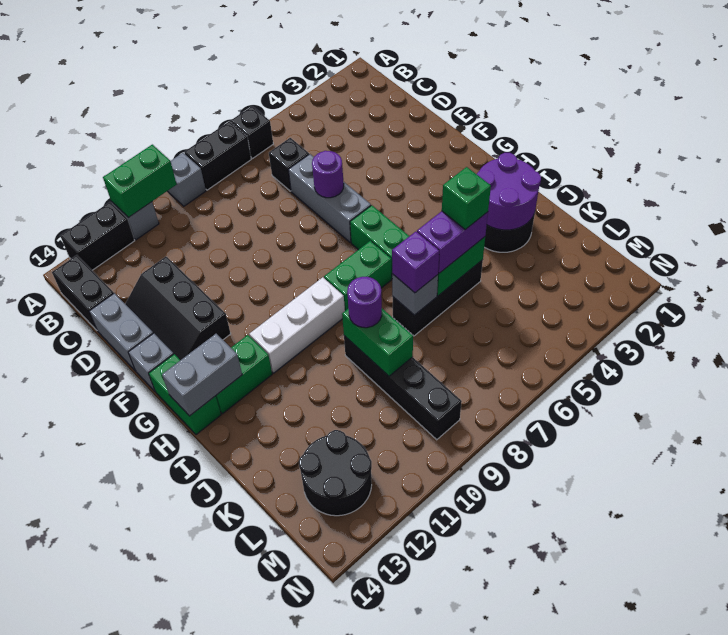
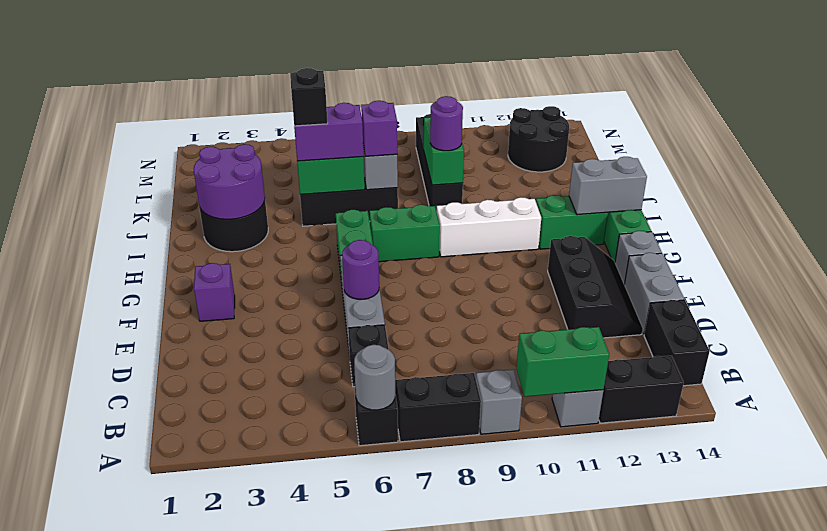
none -> grey 1x1 round brick [354,345,395,410]
none -> purple 1x1 brick [194,263,235,321]
green 1x1 brick [442,167,491,229] -> black 1x1 brick [290,68,328,126]

